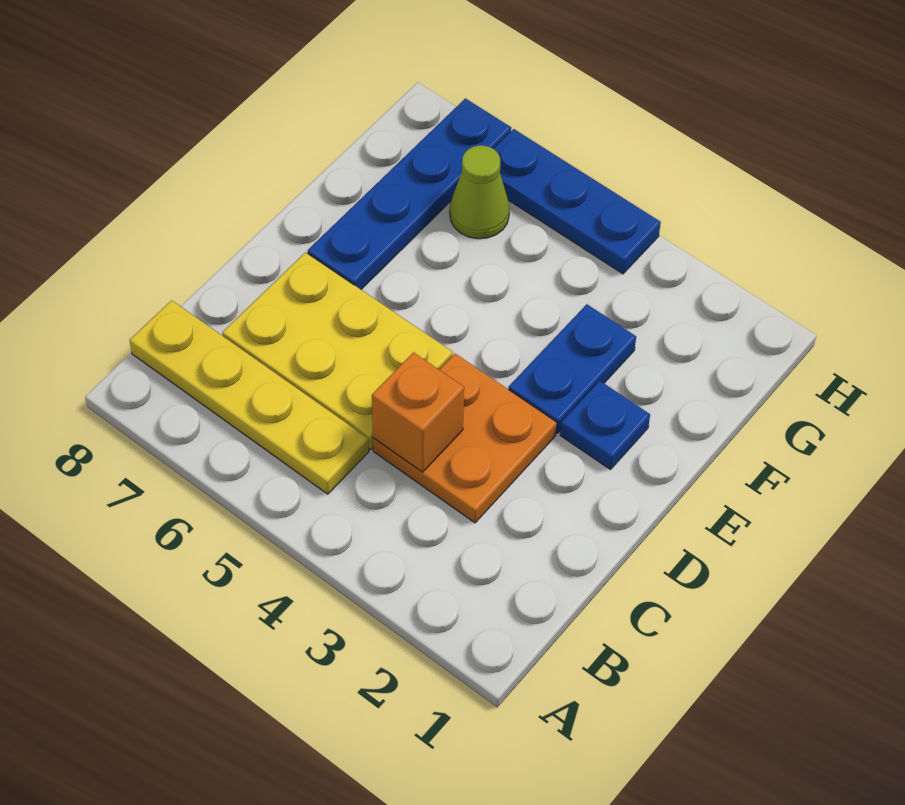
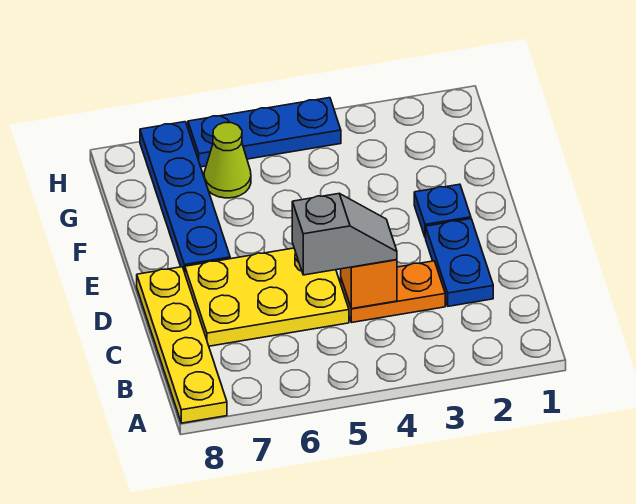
yellow 1x4 plate [130,300,369,494] -> yellow 1x4 plate turned to [137,267,227,423]
orange 2x2 plate [373,354,557,523] -> orange 1x2 plate [341,261,445,323]
none -> grey 1x2 slope [292,194,397,275]
blue 1x2 plate [509,304,636,434] -> blue 1x2 plate moved to [426,219,493,306]

